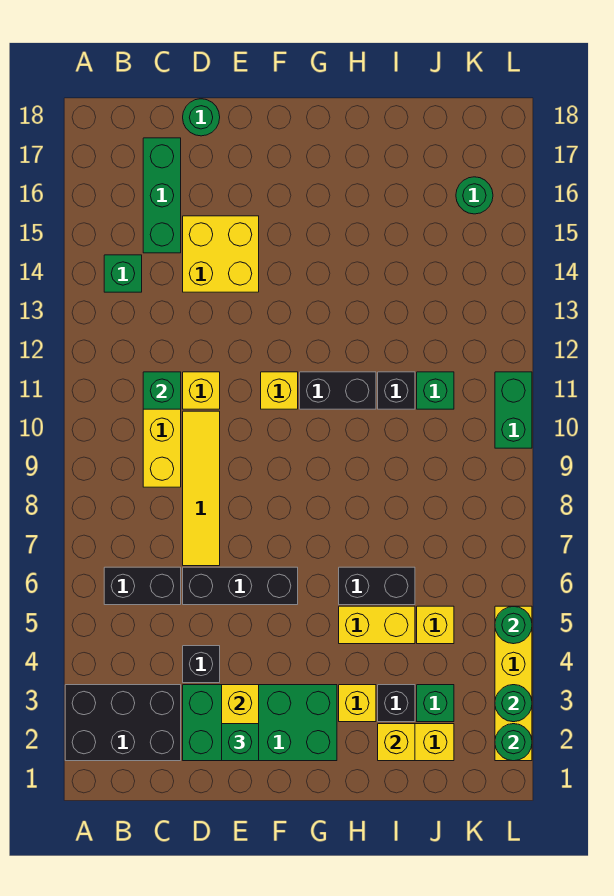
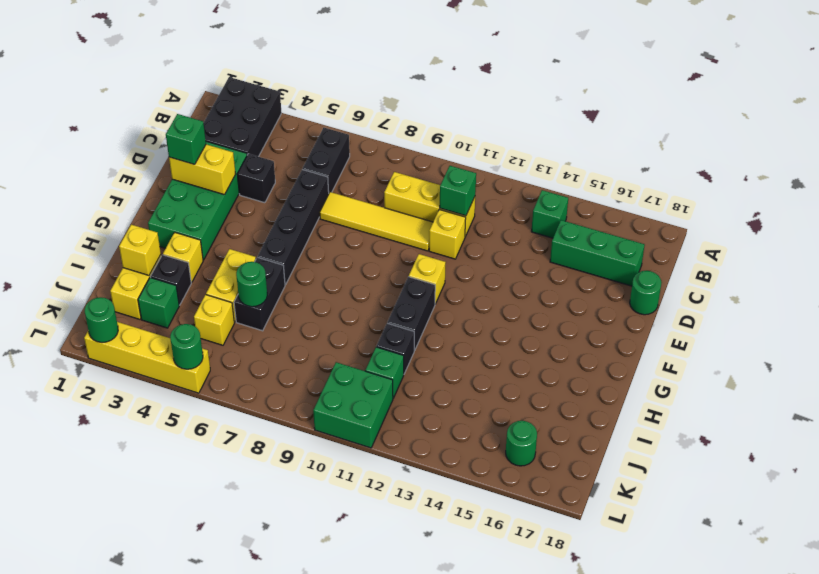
black 1x3 brick [183,567,298,605] -> black 1x4 brick [258,169,329,285]
yellow 2x2 brick [183,216,259,292] -> none
green 1x1 round brick [495,685,532,722] -> green 1x1 round brick moved to [236,262,267,307]
green 1x2 brick [495,372,532,448] -> green 2x2 brick [313,362,393,448]

